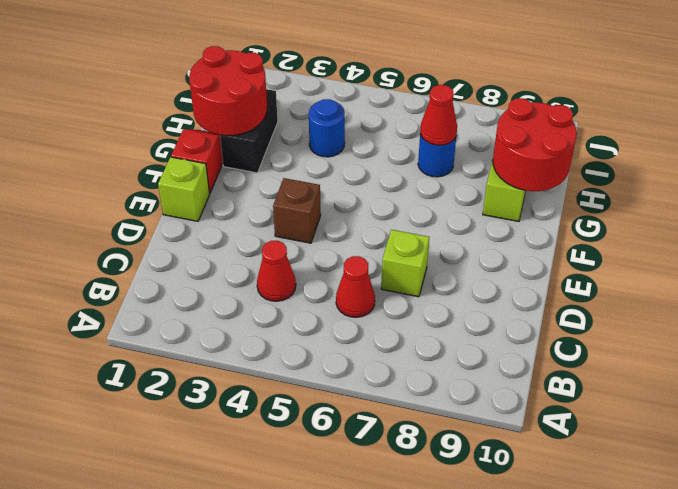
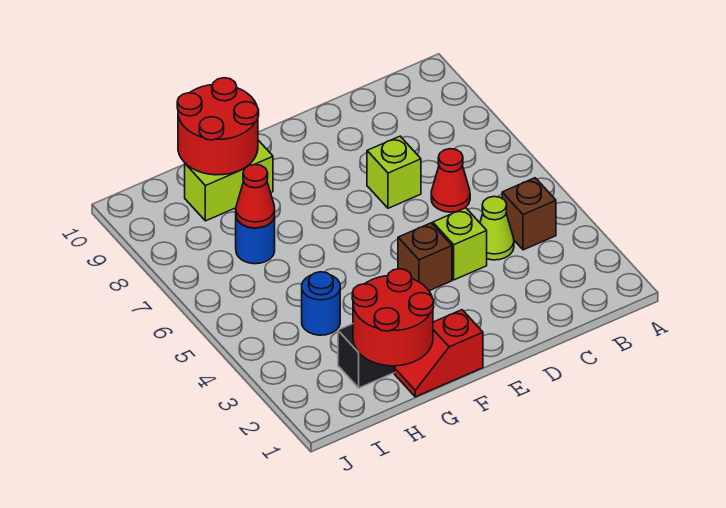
none -> brown 1x1 brick [502,178,556,250]
red 1x1 cone [257,241,296,301] -> lime 1x1 cone [480,197,514,260]
lime 1x1 brick [158,157,210,221] -> lime 1x1 brick moved to [433,208,487,280]

